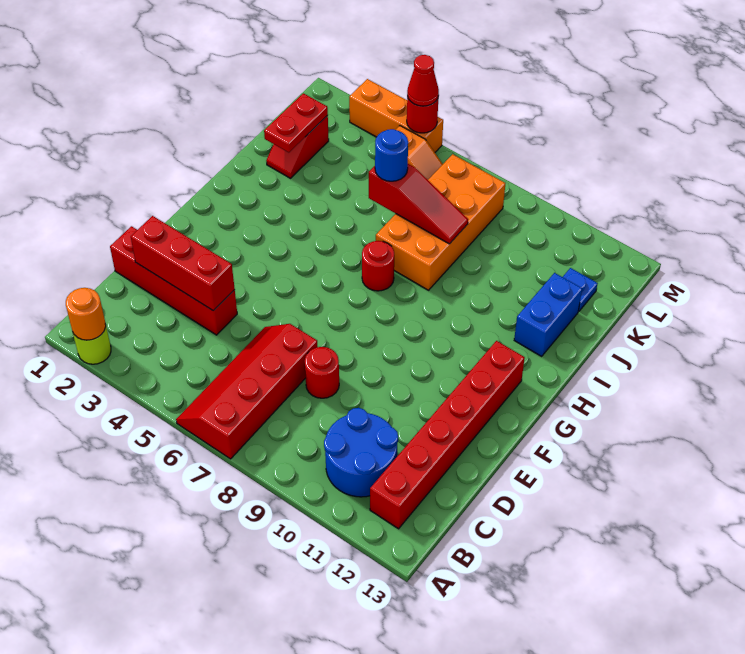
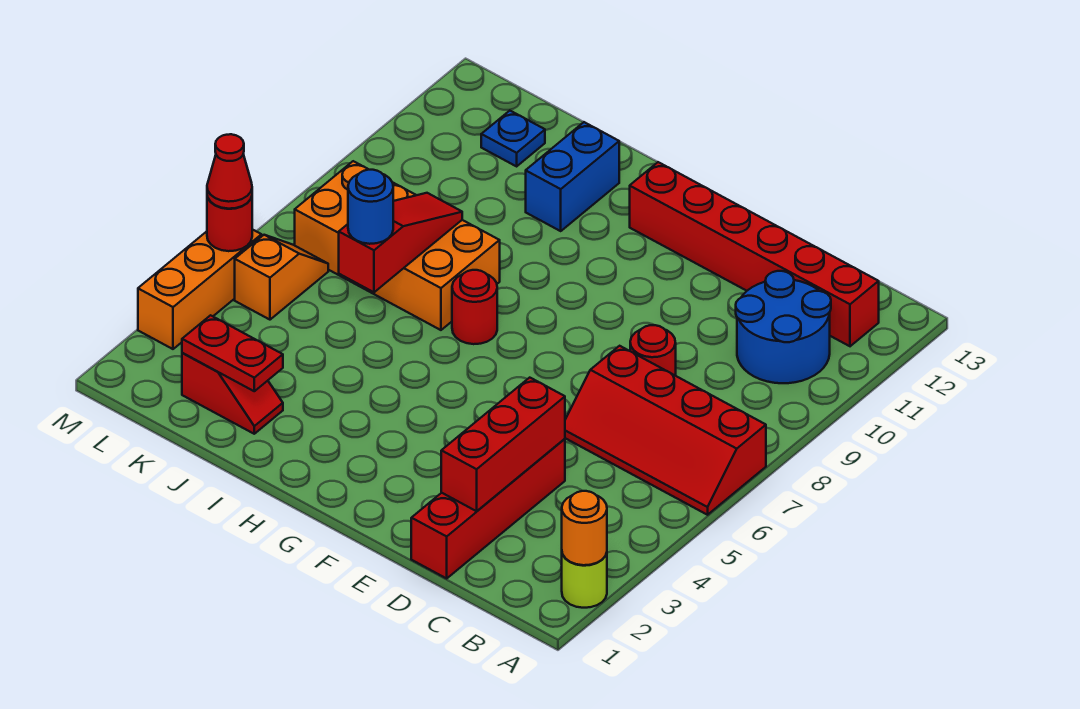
blue 1x2 brick [514,273,582,356] -> blue 1x2 brick turned to [526,122,619,231]

